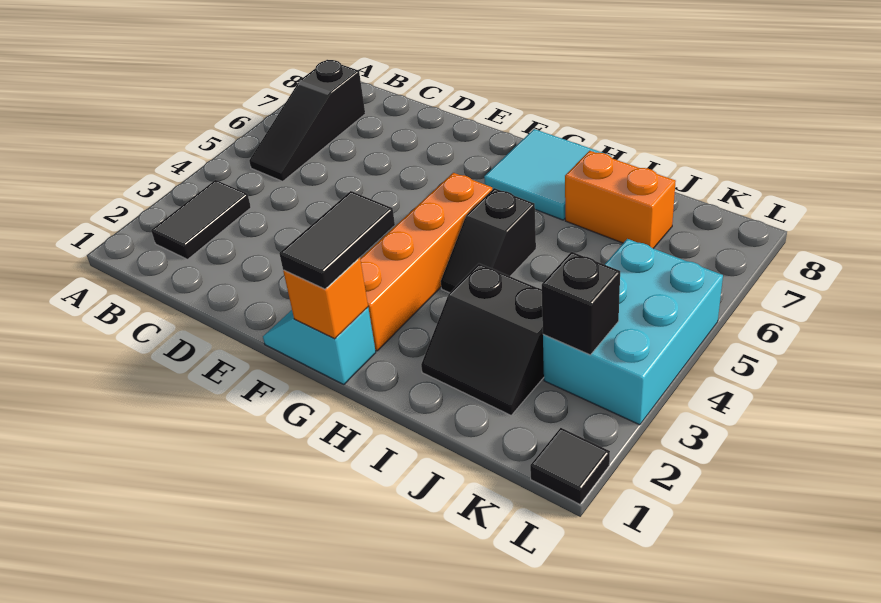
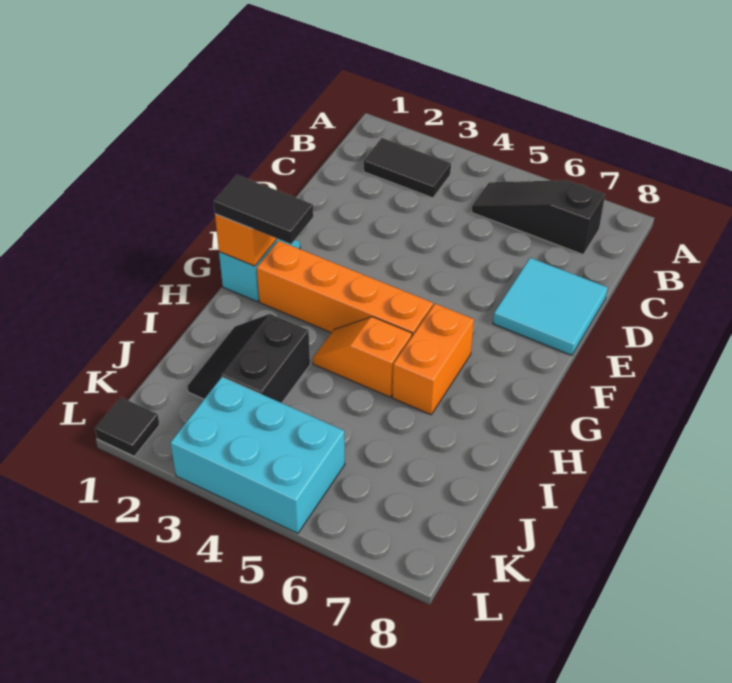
cyan 2x2 tile [484,129,611,220] -> cyan 2x2 tile moved to [493,258,608,355]
black 1x2 slope [441,188,536,293] -> orange 1x2 slope [313,317,412,397]
orange 1x2 brick [565,151,676,248] -> orange 1x2 brick moved to [392,304,474,415]
black 1x1 brick [542,252,620,355] -> none

